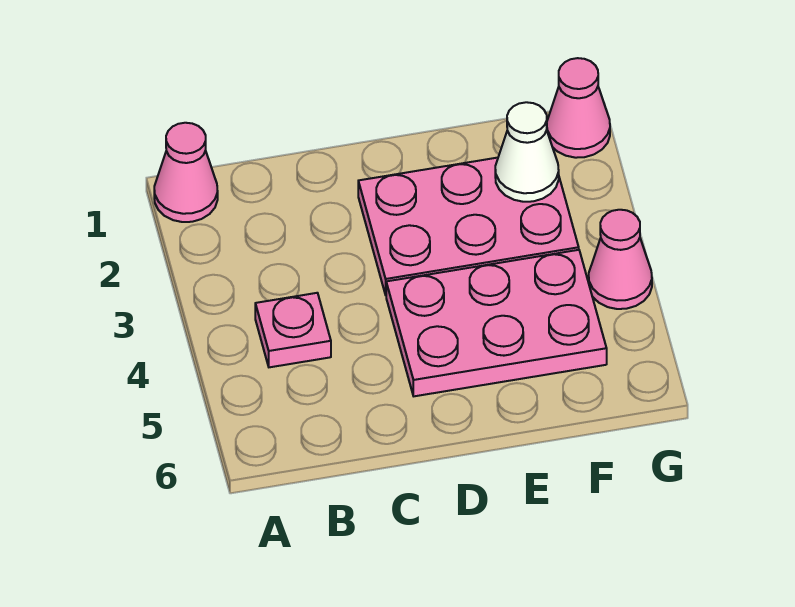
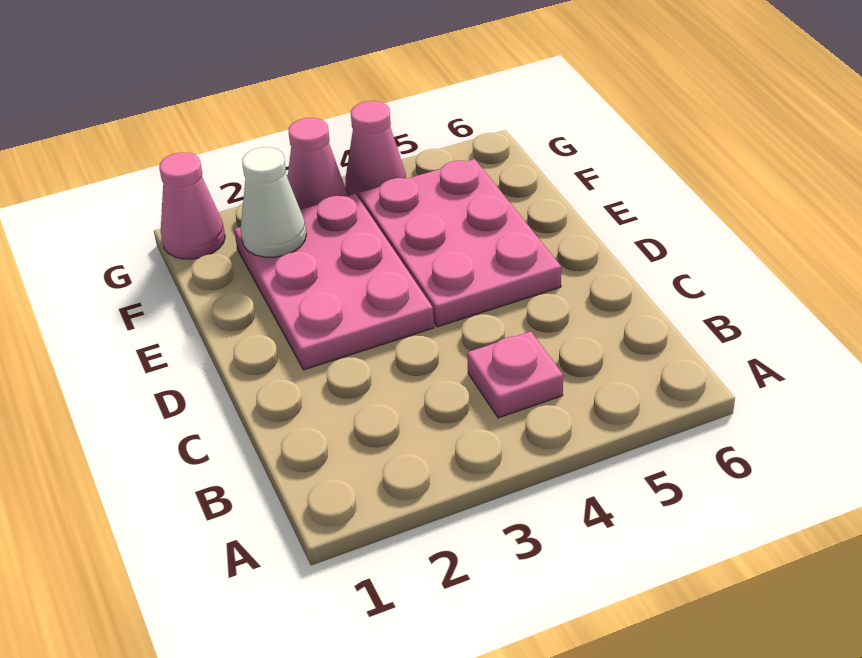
pink 1x1 cone [154,123,218,222] -> pink 1x1 cone moved to [287,118,347,210]

